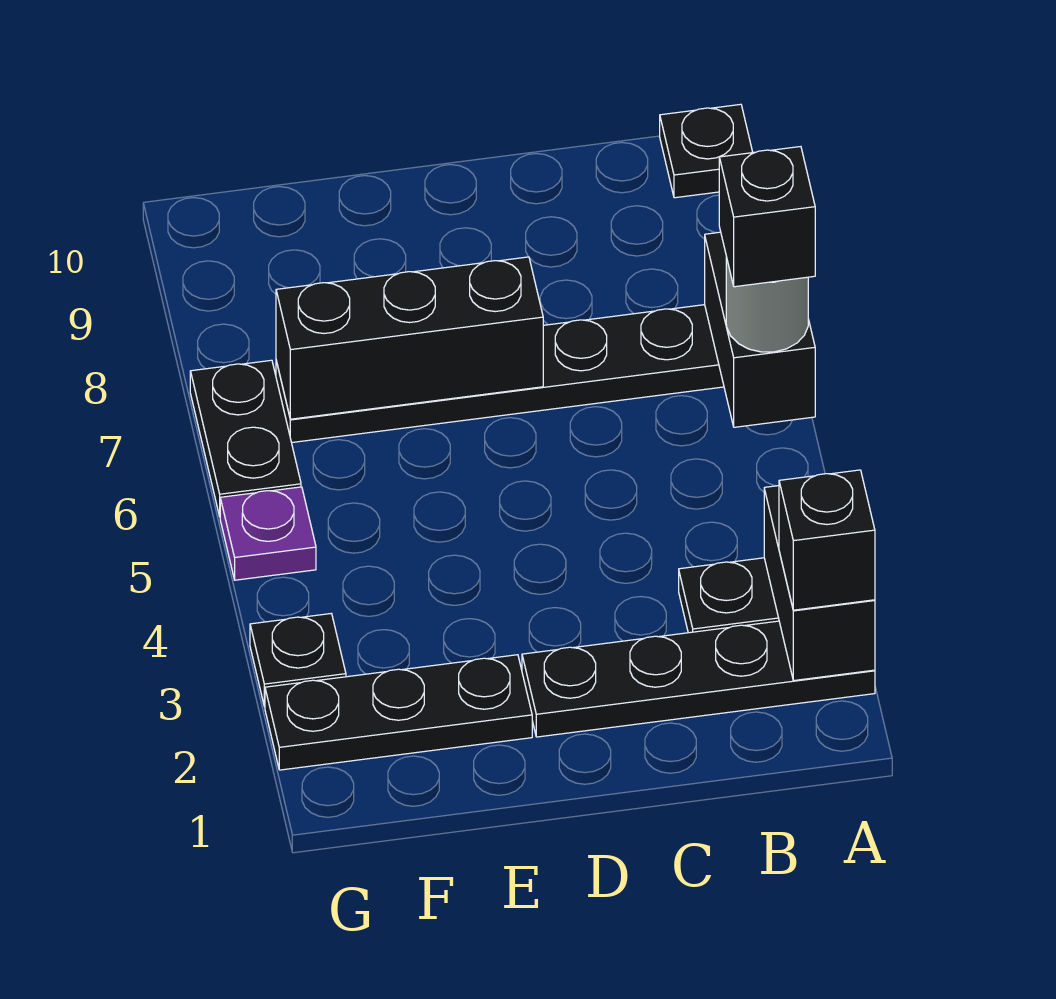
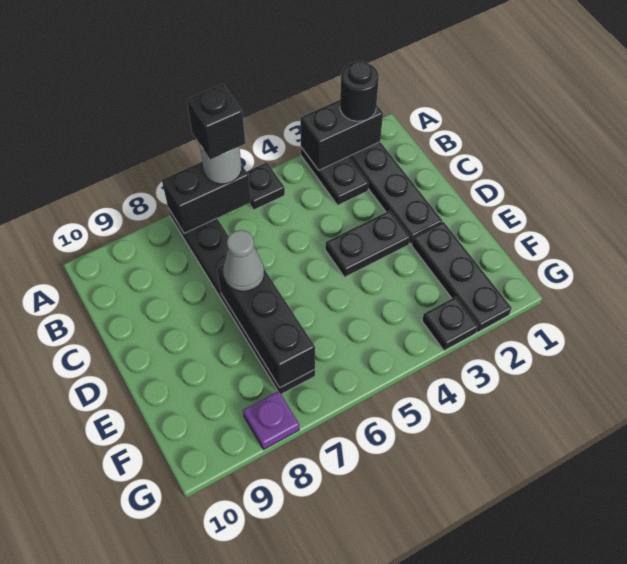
black 1x1 brick [779,470,875,610] -> black 1x1 round brick [340,61,379,121]
black 1x1 plate [660,104,753,198] -> black 1x1 plate moved to [247,162,285,210]
none -> grey 1x1 cone [223,230,264,291]
purple 1x1 plate [220,487,316,580] -> purple 1x1 plate moved to [243,391,299,450]
black 1x2 plate [190,360,301,516] -> black 1x2 plate moved to [325,211,410,277]

